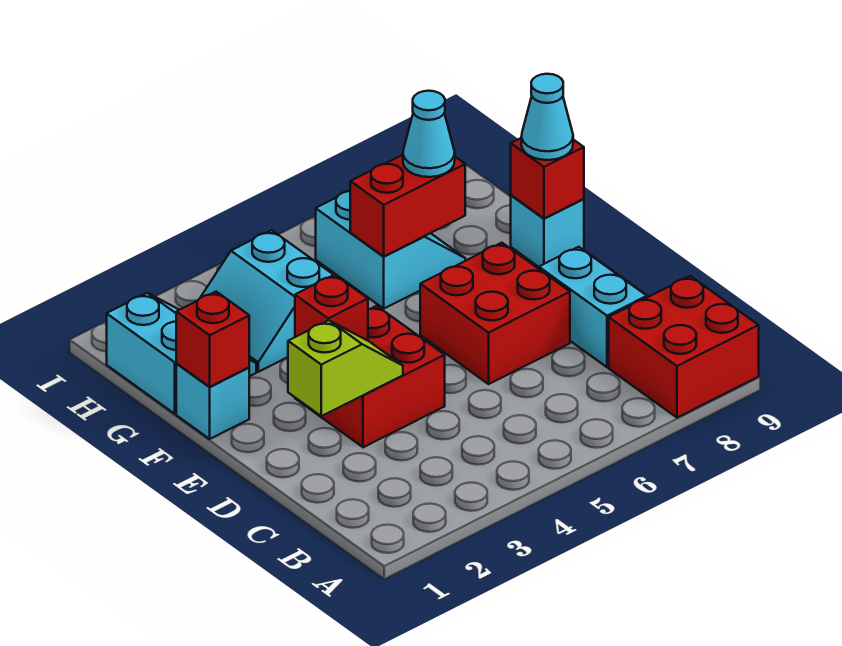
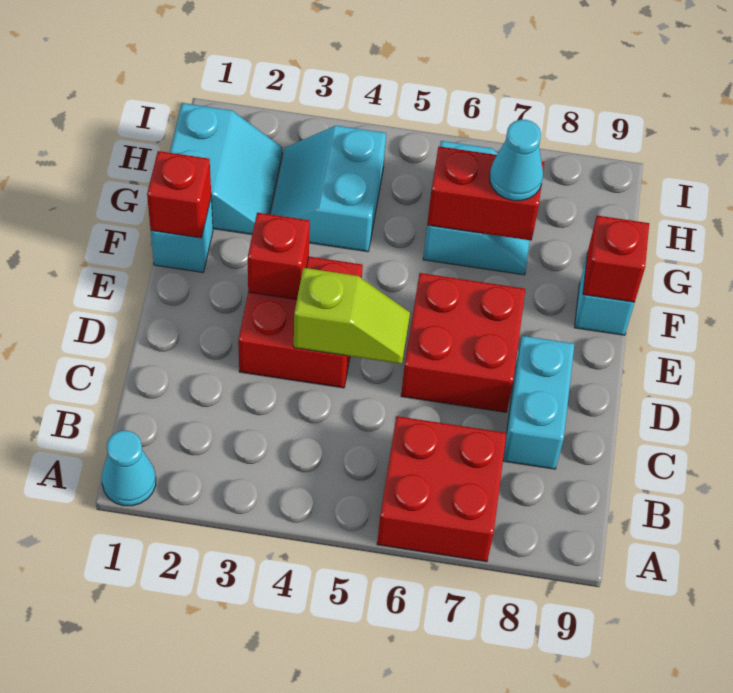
red 2x2 brick [609,276,759,418] -> red 2x2 brick moved to [377,416,507,562]
lime 1x2 slope [288,320,403,416] -> lime 1x2 slope moved to [294,268,410,364]
cyan 1x1 cone [521,74,573,160] -> cyan 1x1 cone moved to [102,431,156,506]

